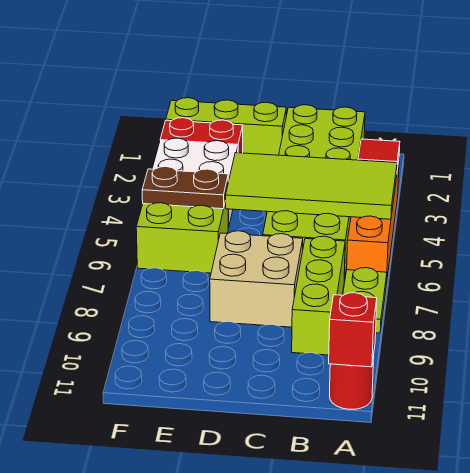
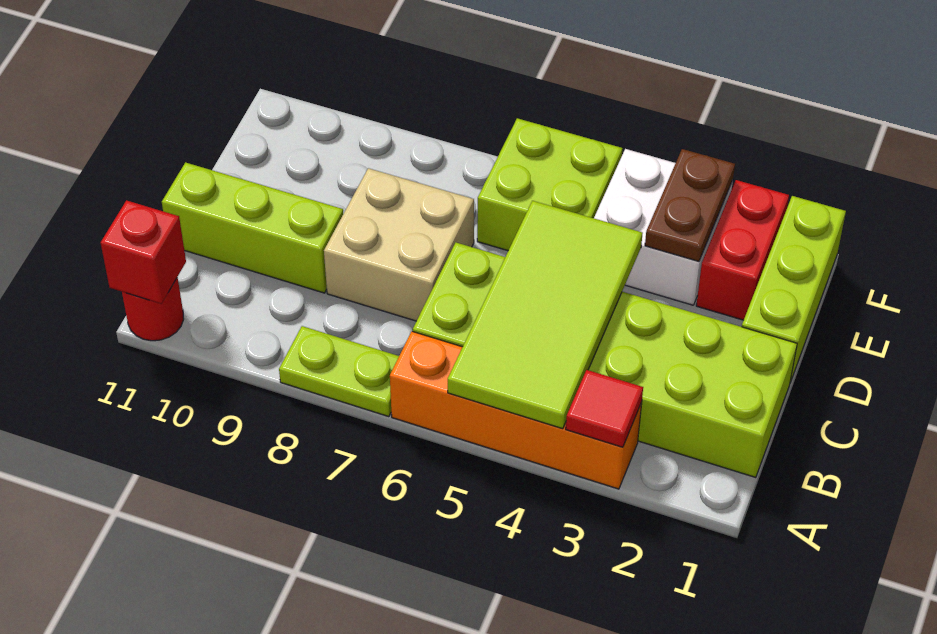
lime 1x3 brick [292,236,345,355] -> lime 1x3 brick moved to [162,162,343,293]
brown 1x2 plate [142,167,228,209] -> brown 1x2 plate moved to [645,149,735,261]

